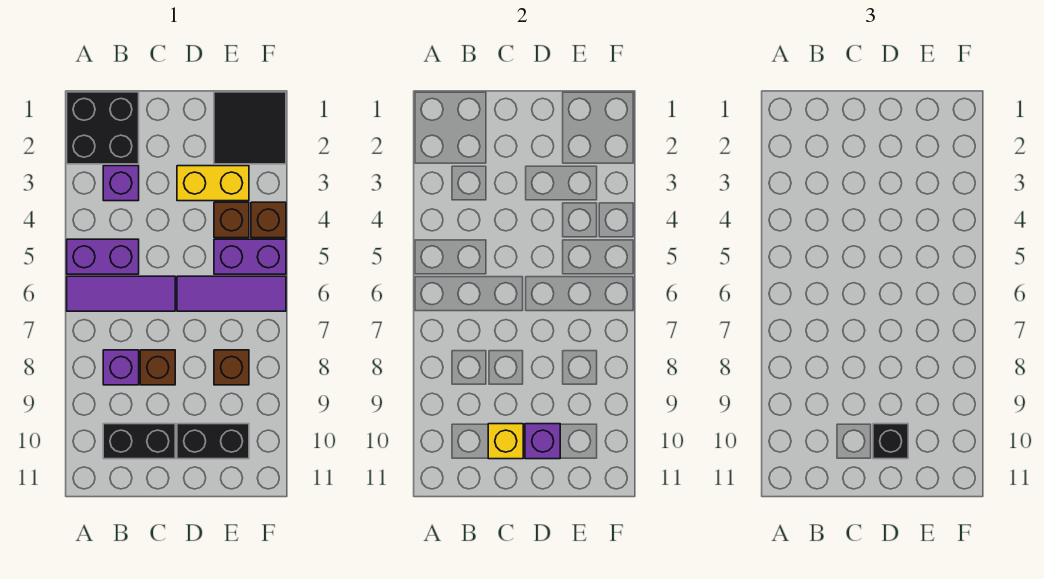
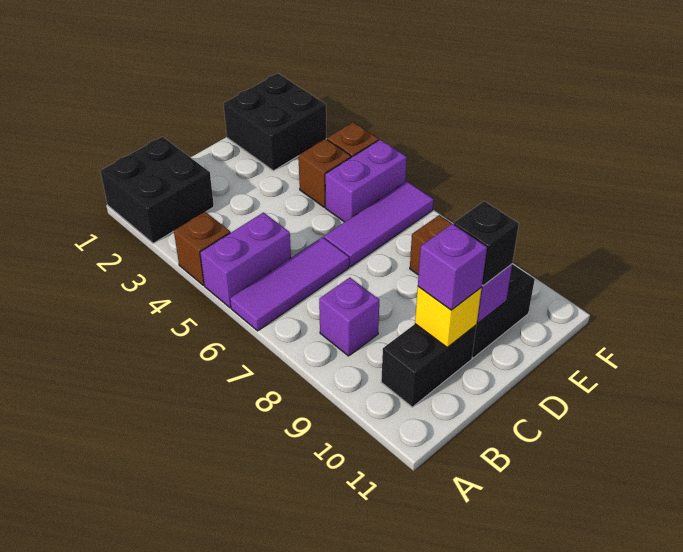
purple 1x1 brick [103,166,139,201] -> purple 1x1 brick moved to [418,224,487,310]
brown 1x1 brick [140,350,175,385] -> brown 1x1 brick moved to [174,212,230,285]
yellow 1x2 brick [177,166,249,201] -> none
black 2x2 tile [214,92,286,164] -> black 2x2 brick [223,73,326,171]

